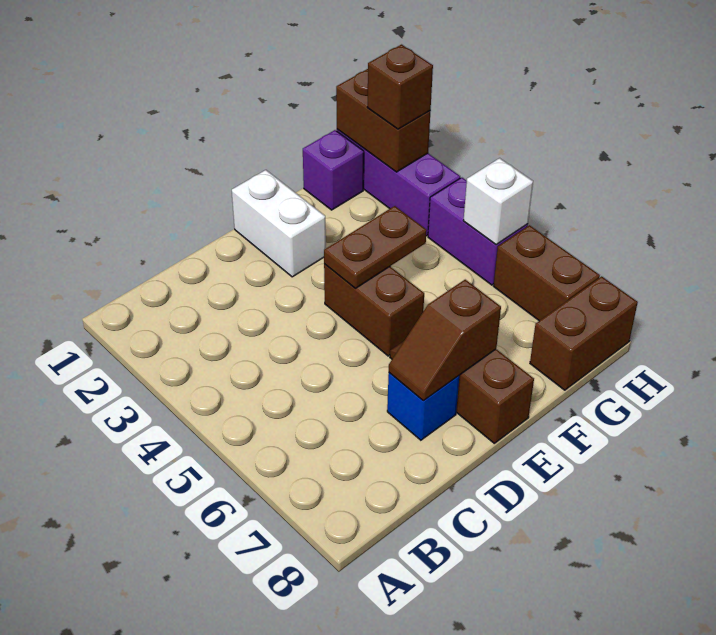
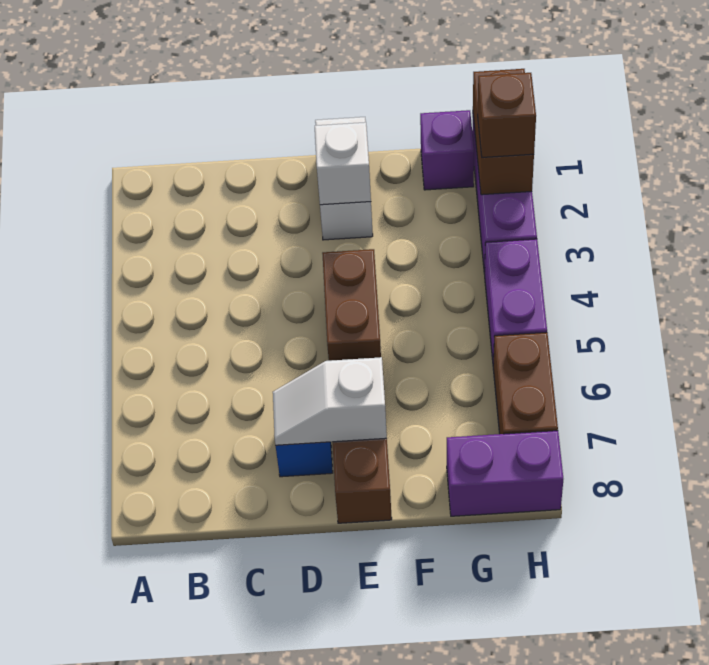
brown 1x2 slope [389,280,501,401] -> white 1x2 slope [273,357,387,445]
brown 1x2 plate [324,206,427,288] -> none
brown 1x2 brick [530,276,638,390] -> purple 1x2 brick [447,431,563,516]
white 1x1 brick [463,158,533,245] -> white 1x1 brick moved to [315,122,371,205]

